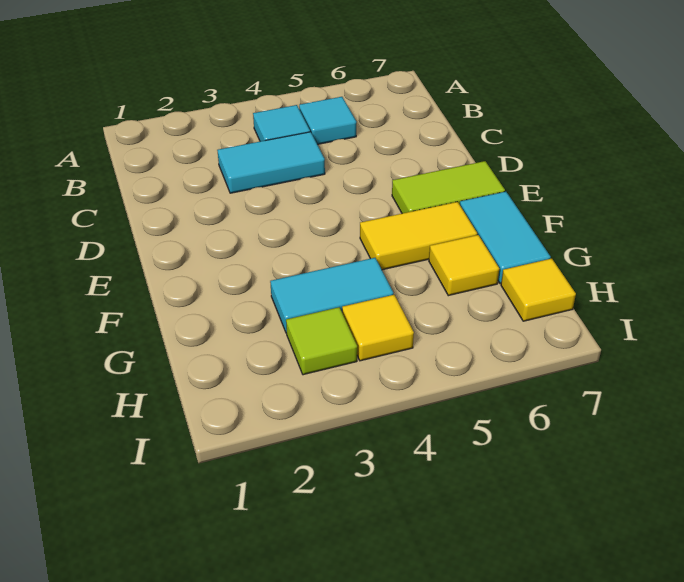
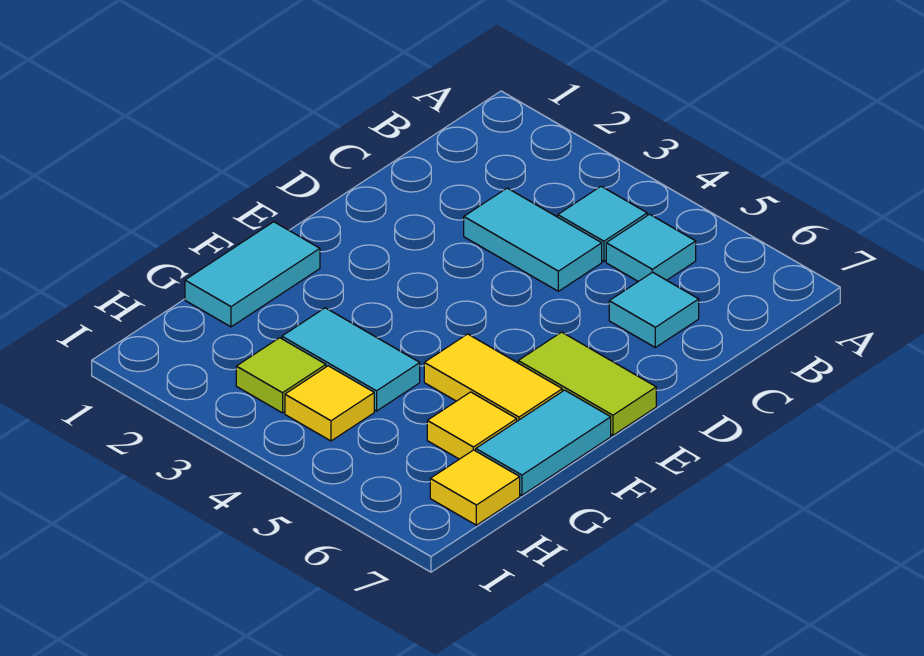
none -> cyan 1x1 tile [609,272,699,347]
none -> cyan 1x2 tile [185,222,320,327]

